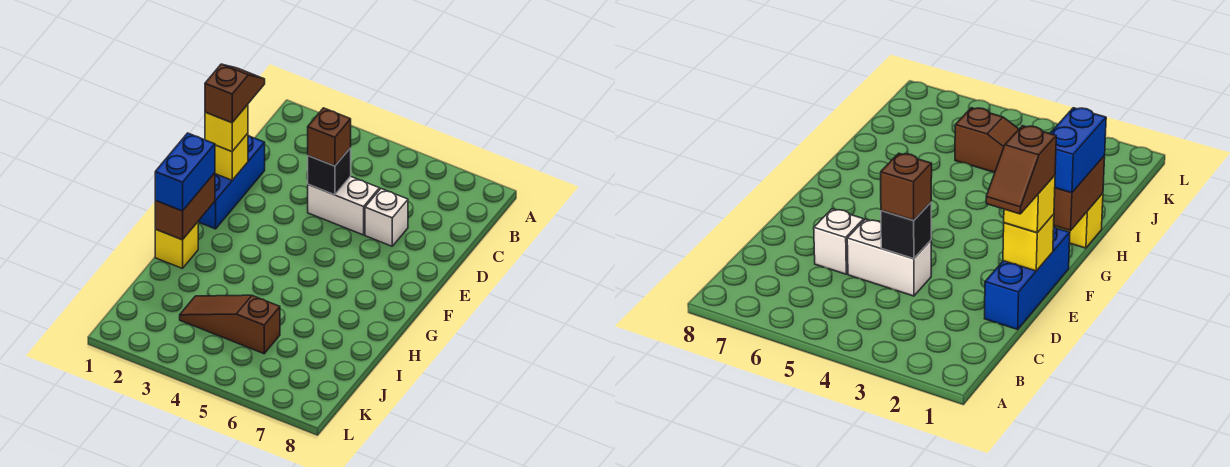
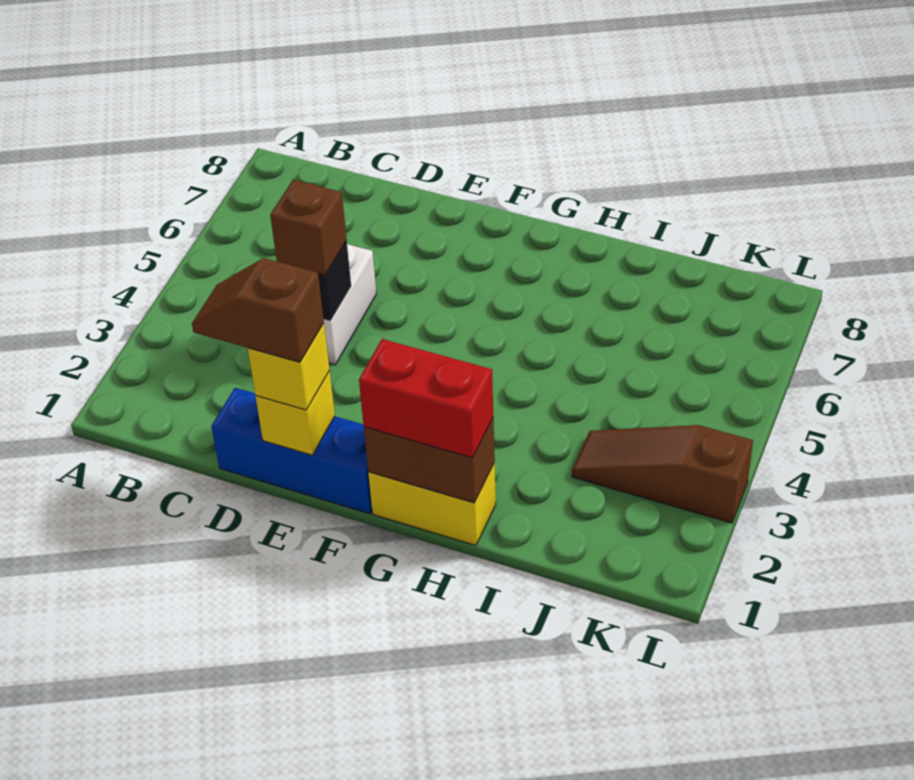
white 1x1 brick [365,189,408,246] -> none
blue 1x2 brick [155,133,215,211] -> red 1x2 brick [359,339,493,458]
yellow 1x1 brick [155,222,198,269] -> yellow 1x2 brick [368,463,496,545]
brown 1x3 slope [180,295,280,354] -> brown 1x3 slope turned to [572,425,753,523]

